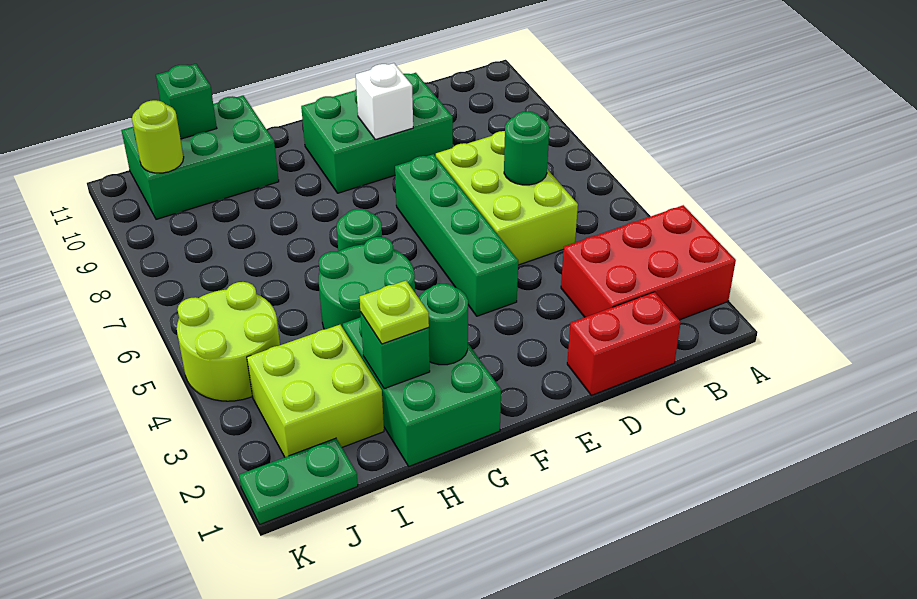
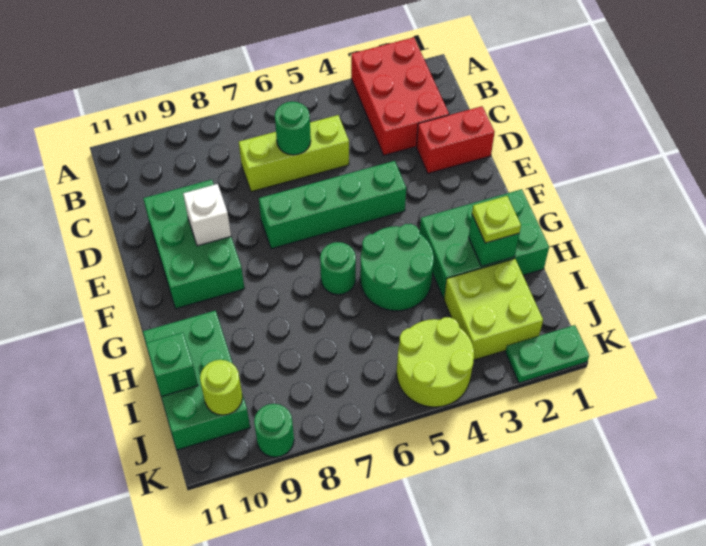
red 1x2 brick [567,292,681,395] -> red 1x2 brick turned to [416,106,495,173]
lime 2x3 brick [436,131,578,265] -> lime 1x3 brick [239,115,349,192]
green 1x1 round brick [419,284,468,365] -> green 1x1 round brick moved to [254,404,294,457]
green 1x2 plate [239,438,358,524] -> green 1x2 plate turned to [505,325,589,383]

